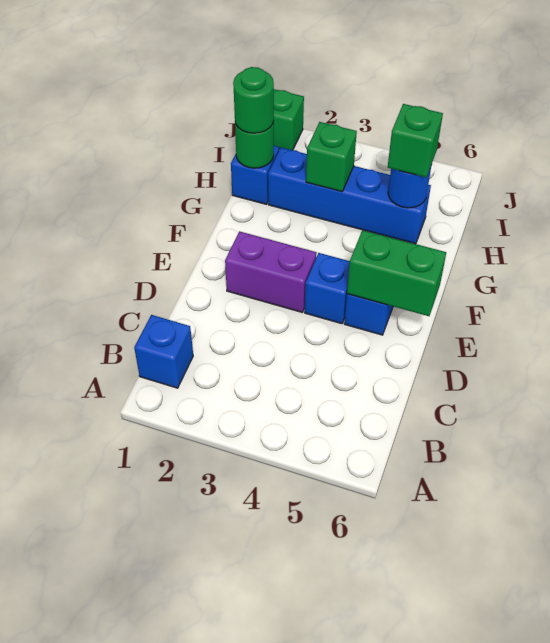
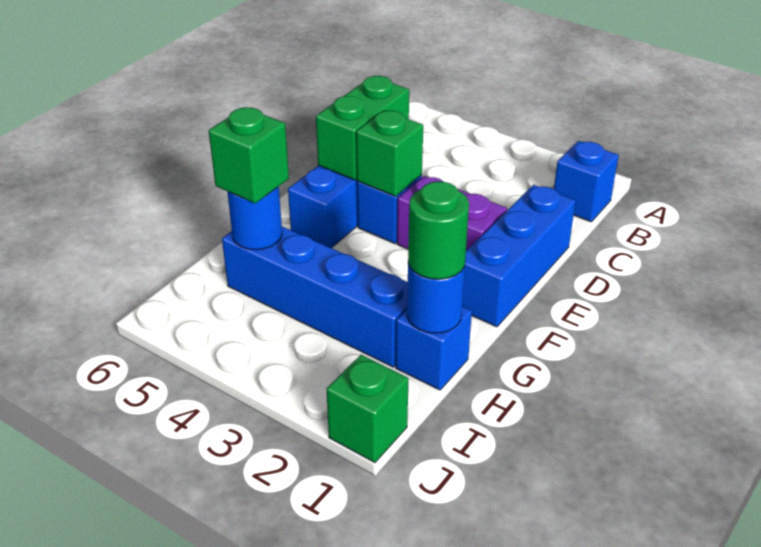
none -> blue 1x3 brick [462,185,576,327]
green 1x2 brick [347,230,446,316] -> green 1x2 brick turned to [316,76,409,180]
green 1x1 round brick [235,122,274,168] -> blue 1x1 round brick [407,263,465,333]
green 1x1 brick [306,122,357,192] -> green 1x1 brick moved to [356,111,423,196]

